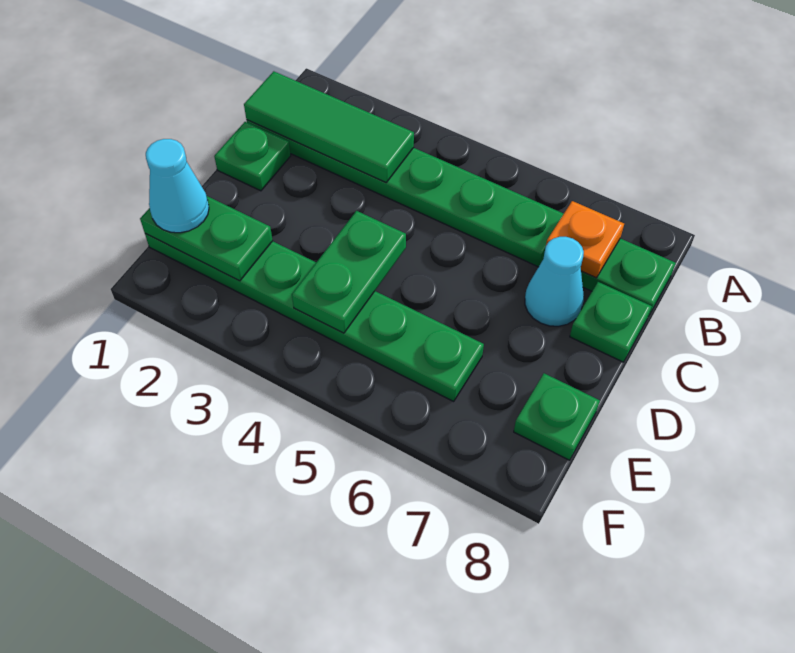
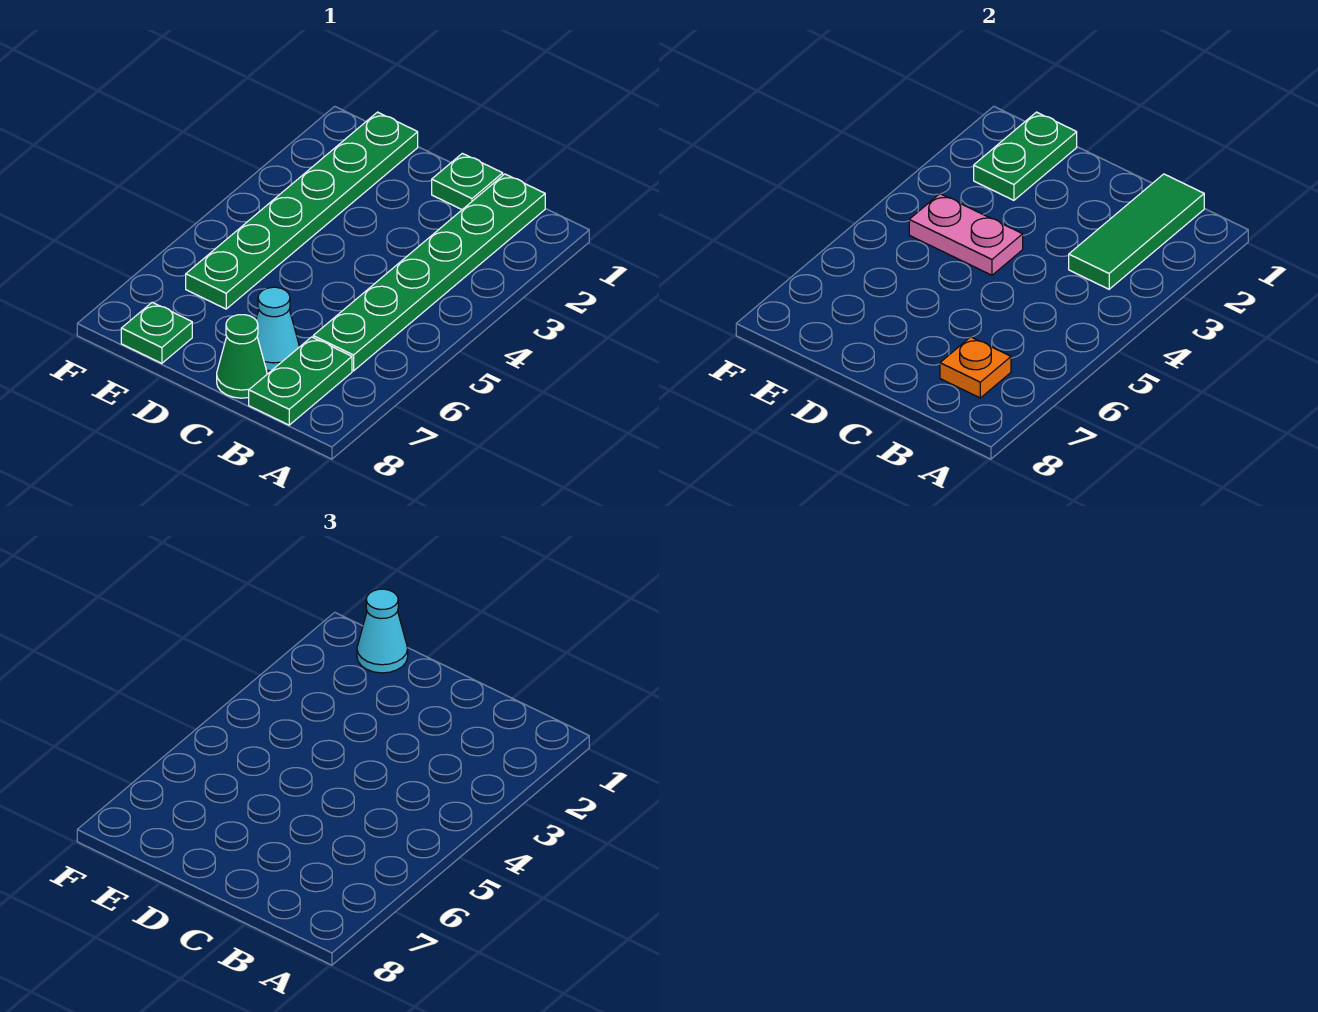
green 1x1 plate [570,282,652,362] -> green 1x1 cone [217,315,267,398]
green 1x2 plate [292,211,406,333] -> pink 1x2 plate [909,194,1023,275]

